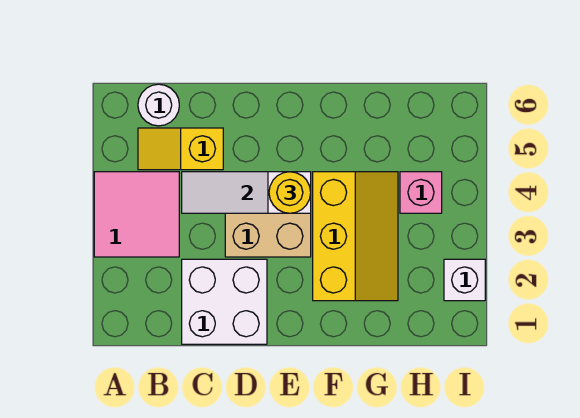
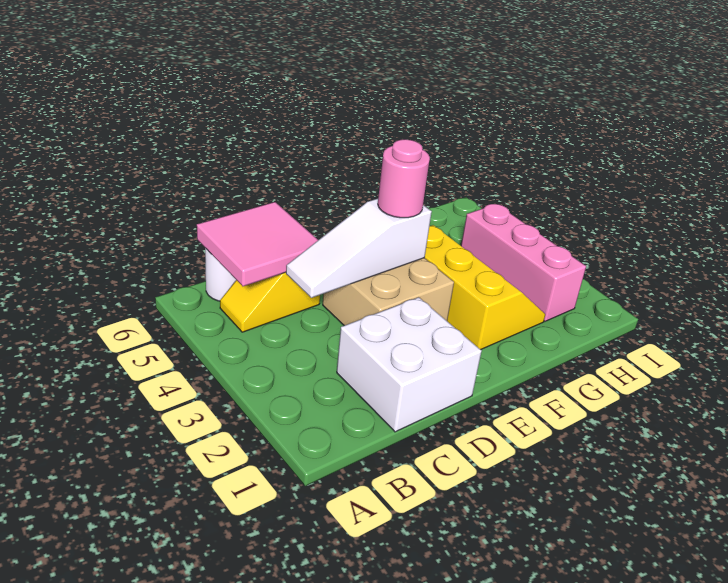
pink 2x2 tile [94,172,179,257] -> pink 2x2 tile moved to [197,202,318,286]
yellow 1x1 round brick [269,172,311,213] -> pink 1x1 round brick [378,139,430,218]
pink 1x1 brick [400,172,442,213] -> pink 1x3 brick [461,204,586,321]
white 1x1 brick [444,259,485,301] -> none

